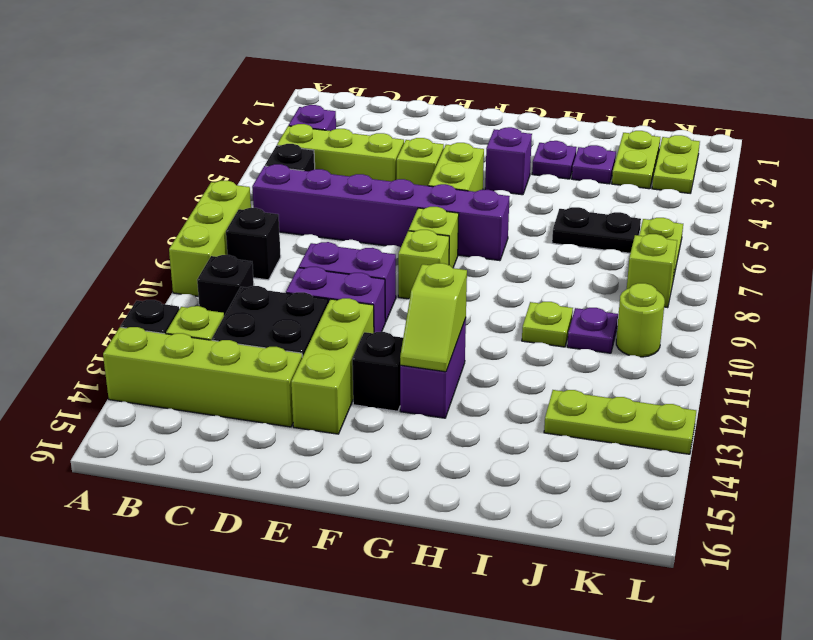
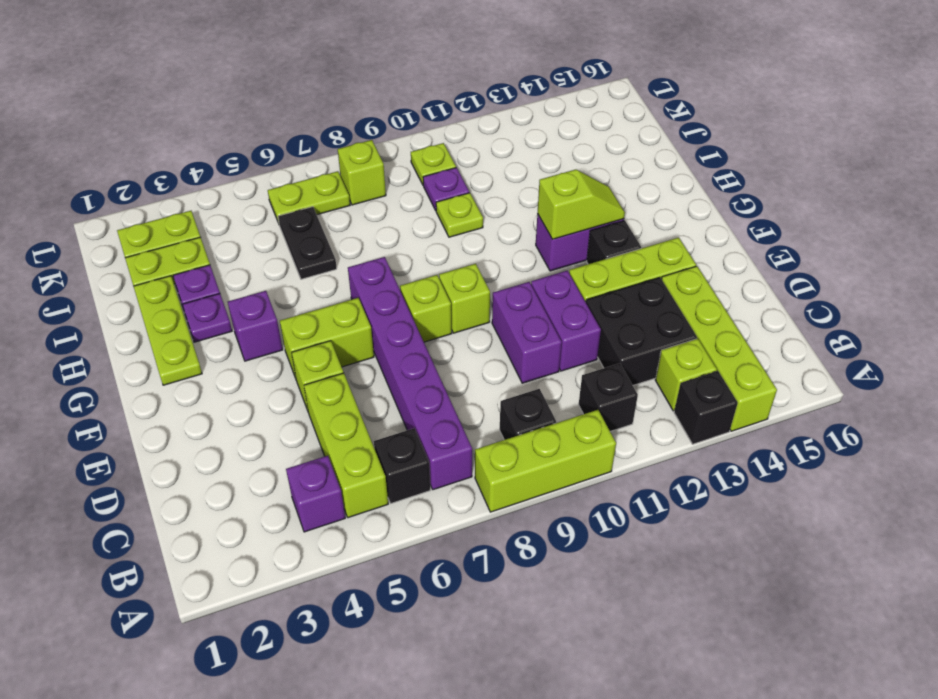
lime 1x3 plate [544,390,696,454] -> lime 1x3 plate moved to [134,276,202,385]
lime 1x1 round brick [616,283,665,357] -> lime 1x1 plate [411,143,456,185]

